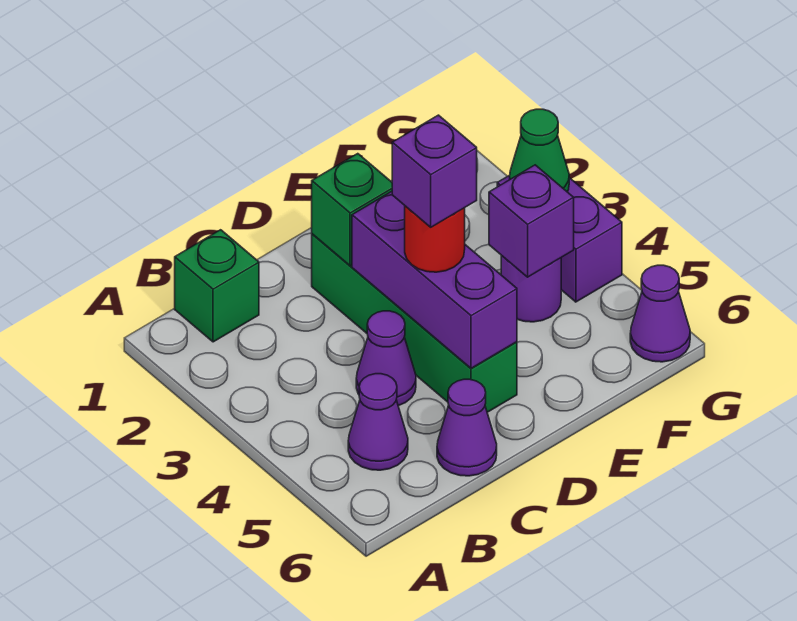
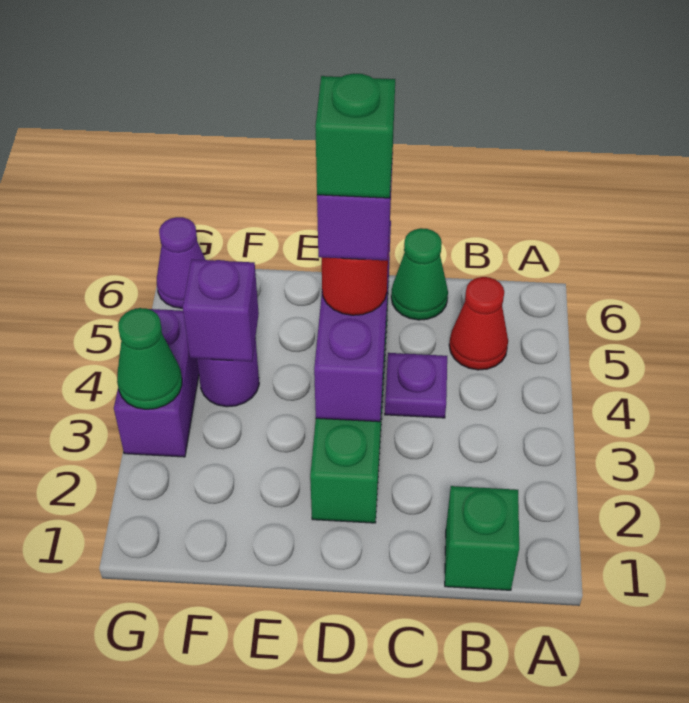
purple 1x1 cone [348,374,408,470] -> red 1x1 cone [449,277,508,370]
purple 1x1 cone [356,311,416,406] -> purple 1x1 plate [385,353,447,418]
purple 1x1 cone [437,379,497,476] -> green 1x1 cone [391,228,448,320]
green 1x1 brick [312,154,392,266] -> green 1x1 brick moved to [315,74,395,198]

